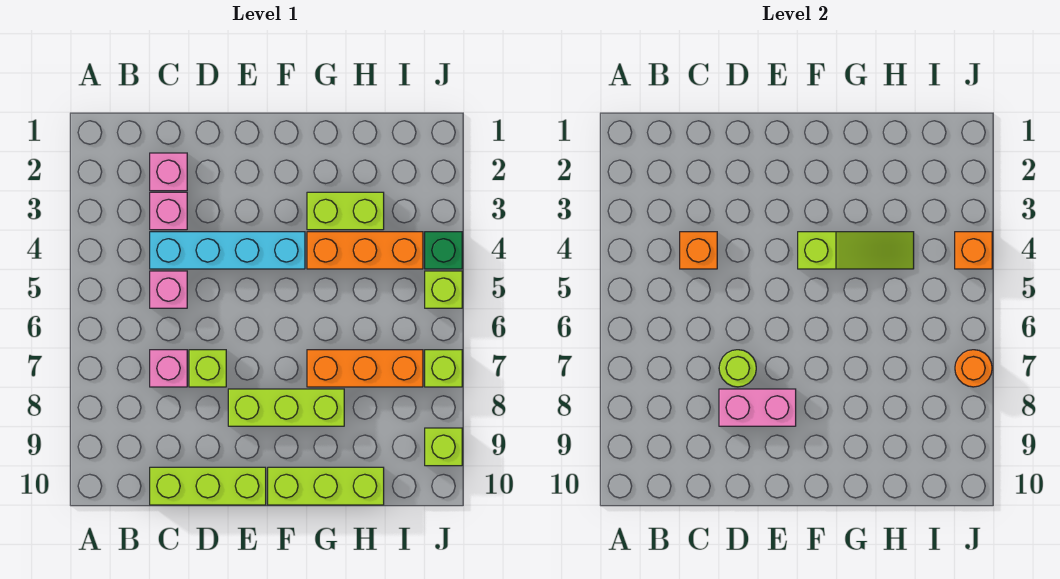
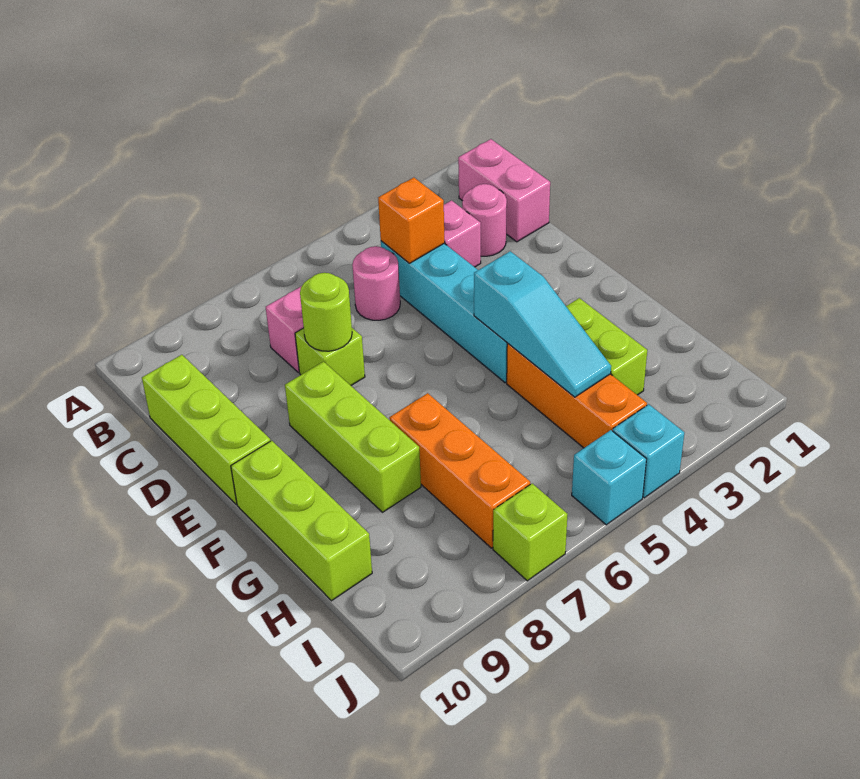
pink 1x1 brick [150,153,187,191] -> pink 1x1 round brick [462,184,507,256]
pink 1x1 brick [150,271,187,308] -> pink 1x1 round brick [352,246,400,320]
pink 1x2 brick [719,389,796,426] -> pink 1x2 brick moved to [458,139,550,242]
lime 1x3 slope [798,232,914,269] -> cyan 1x3 slope [474,251,611,397]
green 1x1 brick [425,232,462,269] -> cyan 1x1 brick [613,404,684,498]
orange 1x1 brick [955,232,992,269] -> none
lime 1x1 brick [425,271,462,308] -> cyan 1x1 brick [572,430,646,525]
orange 1x1 round brick [955,350,992,387] -> none
lime 1x1 brick [425,428,462,466] -> none

